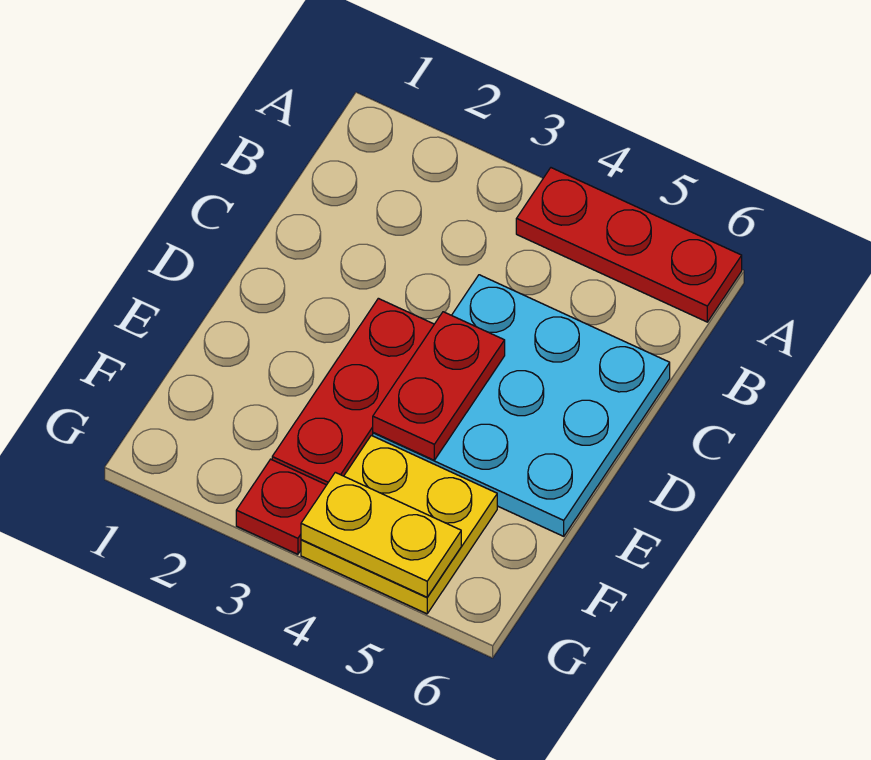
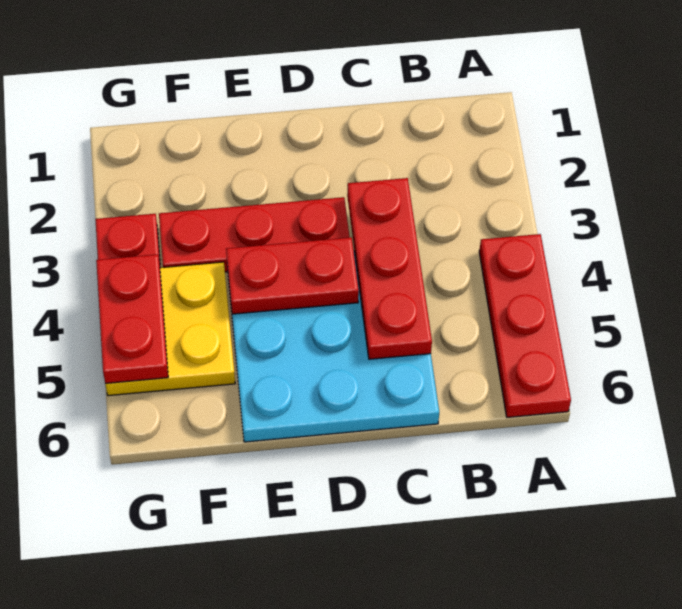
none -> red 1x3 plate [347,178,432,359]
yellow 1x2 plate [301,472,461,597] -> red 1x2 plate [96,254,168,383]

